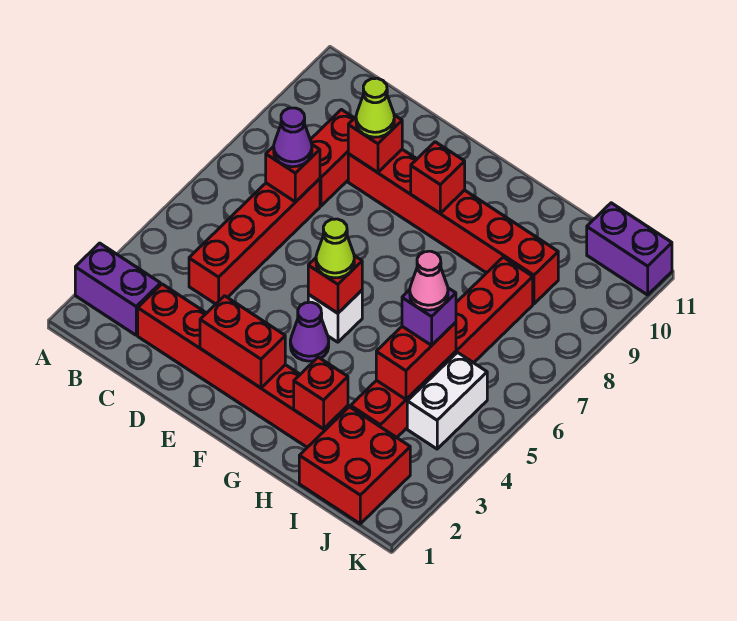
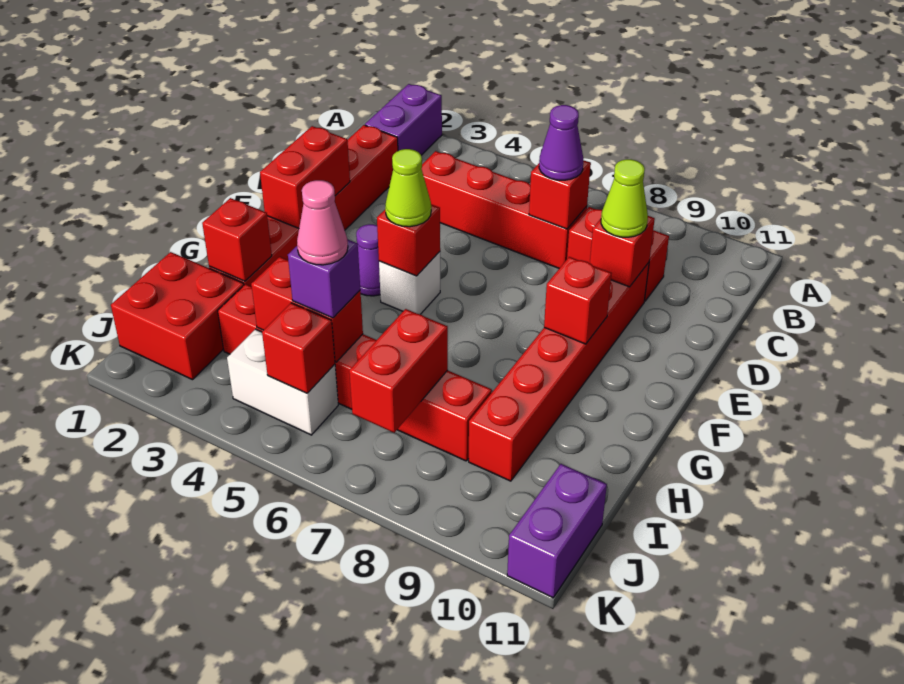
none -> red 1x2 brick [349,309,448,433]
none -> red 1x1 brick [262,303,335,393]

